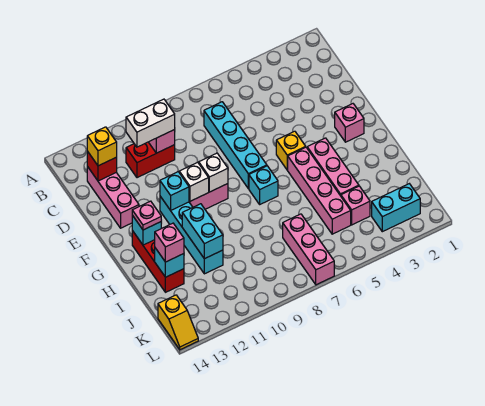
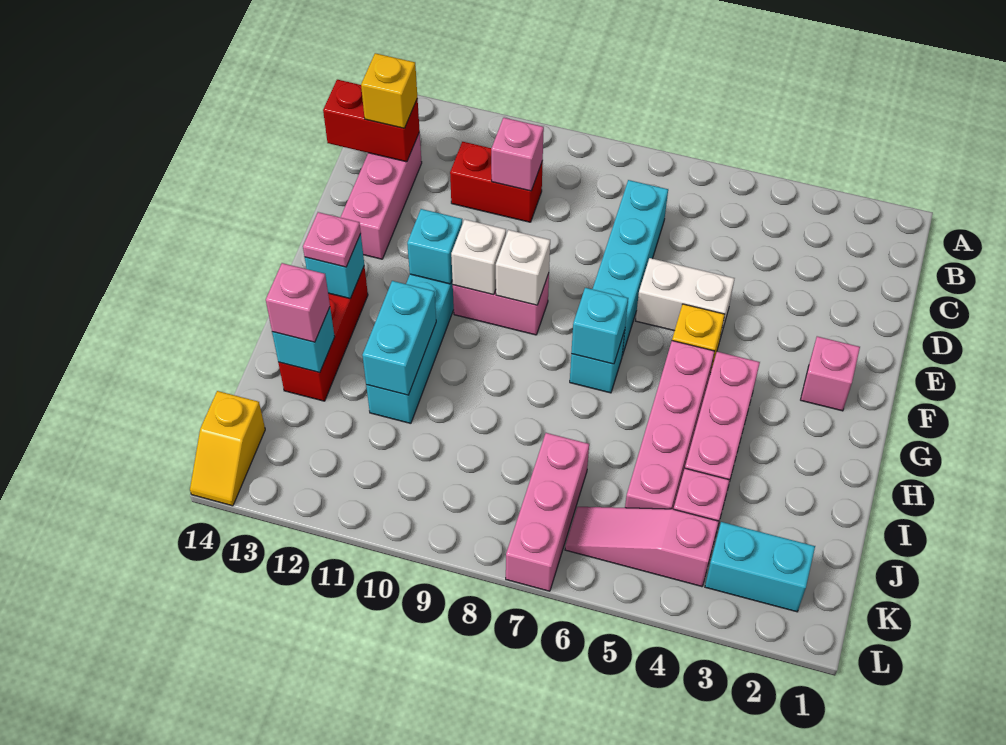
white 1x2 brick [126,99,175,147] -> white 1x2 brick moved to [636,258,735,338]
red 1x1 brick [87,151,117,181] -> red 1x2 brick [323,80,420,162]
none -> cyan 1x1 brick [571,288,628,364]
none -> pink 1x3 slope [565,507,719,586]

